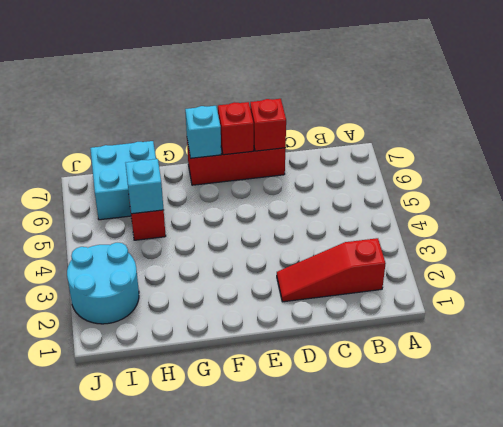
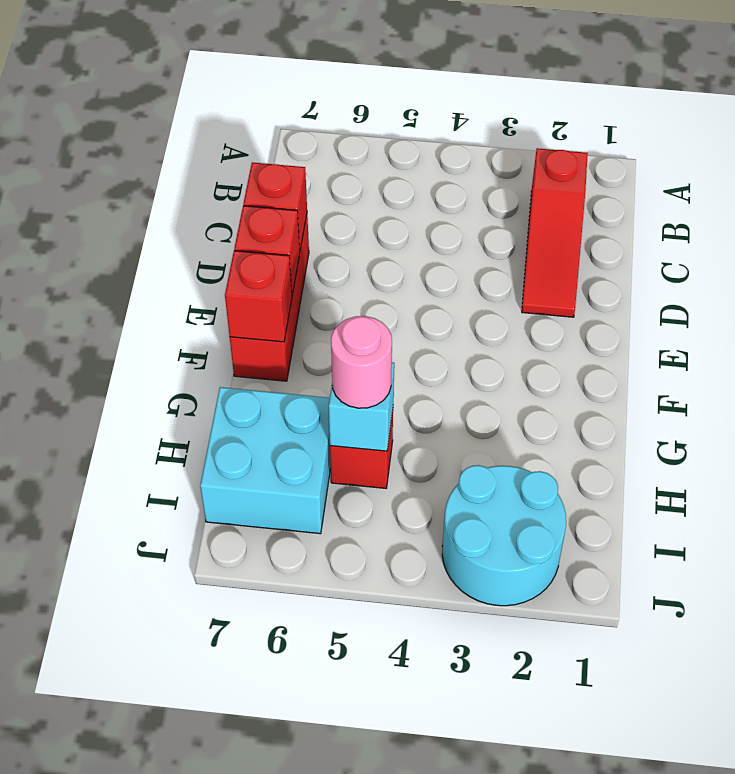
cyan 1x1 brick [185,106,221,158] -> red 1x1 brick [225,251,292,342]
none -> pink 1x1 round brick [331,316,392,408]

